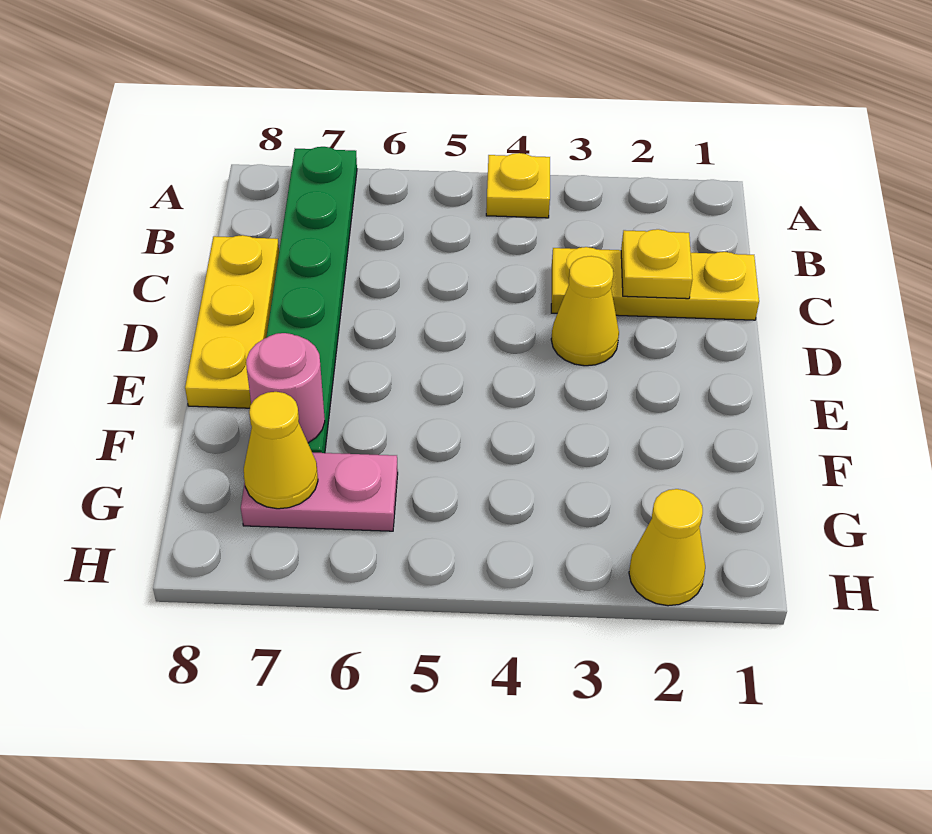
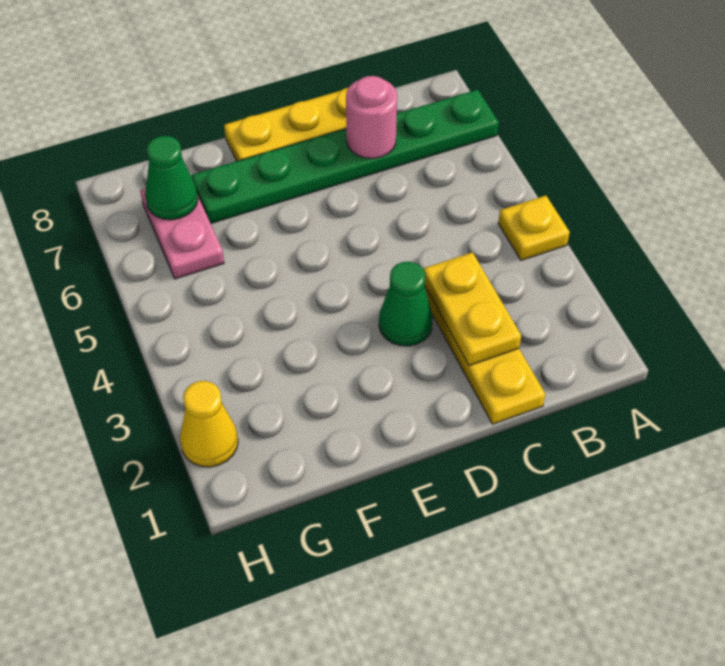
yellow 1x1 plate [621,229,692,299] -> yellow 1x2 plate [423,252,521,366]
yellow 1x1 cone [551,256,619,366] -> green 1x1 cone [379,262,433,346]
pink 1x1 round brick [246,333,325,443] -> pink 1x1 round brick moved to [346,76,397,158]
yellow 1x1 cone [244,392,318,509] -> green 1x1 cone [145,136,198,220]

